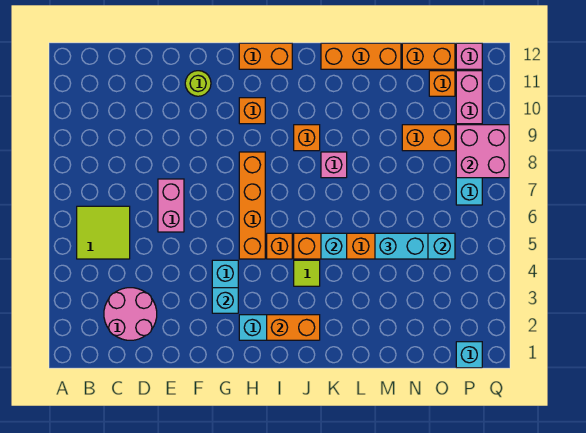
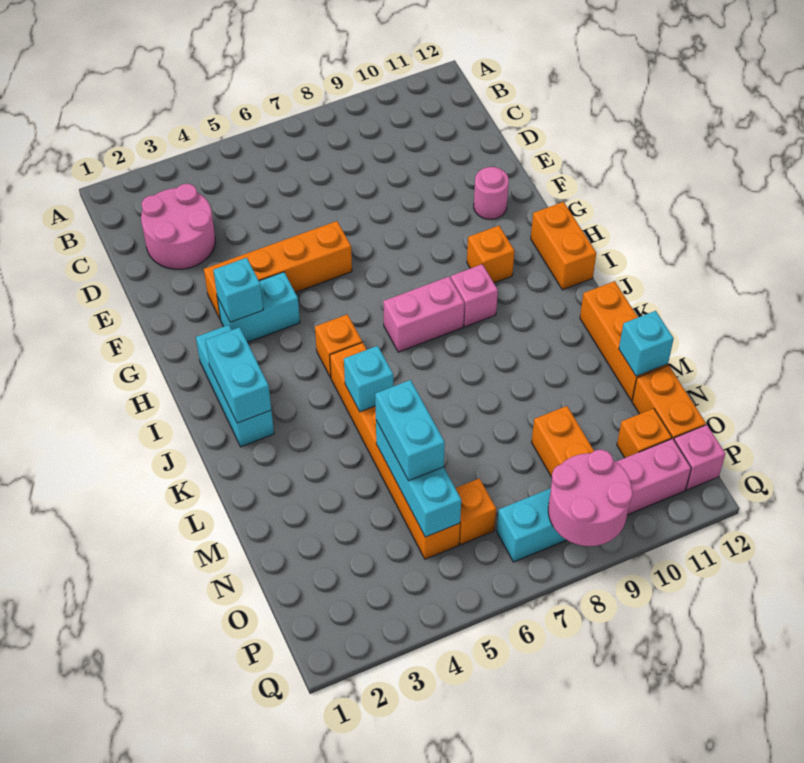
lime 2x2 tile [77,206,130,259] -> none
pink 1x2 brick [158,179,184,232] -> pink 1x2 brick moved to [383,277,464,352]
lime 1x1 round brick [185,71,211,96] -> pink 1x1 round brick [474,167,509,219]
orange 1x4 brick [239,152,265,259] -> orange 1x4 brick moved to [204,221,352,320]
orange 1x2 brick [267,315,320,340] -> cyan 1x2 brick [205,327,271,423]
lime 1x1 tile [294,260,320,286] -> none
orange 1x1 brick [294,125,320,151] -> orange 1x1 brick moved to [455,478,496,544]
pink 1x1 brick [321,152,347,178] -> pink 1x1 brick moved to [451,264,498,327]
cyan 1x1 brick [456,342,482,368] -> cyan 1x1 brick moved to [619,311,674,376]
pink 2x2 brick [456,125,509,178] -> pink 2x2 round brick [548,450,633,546]

